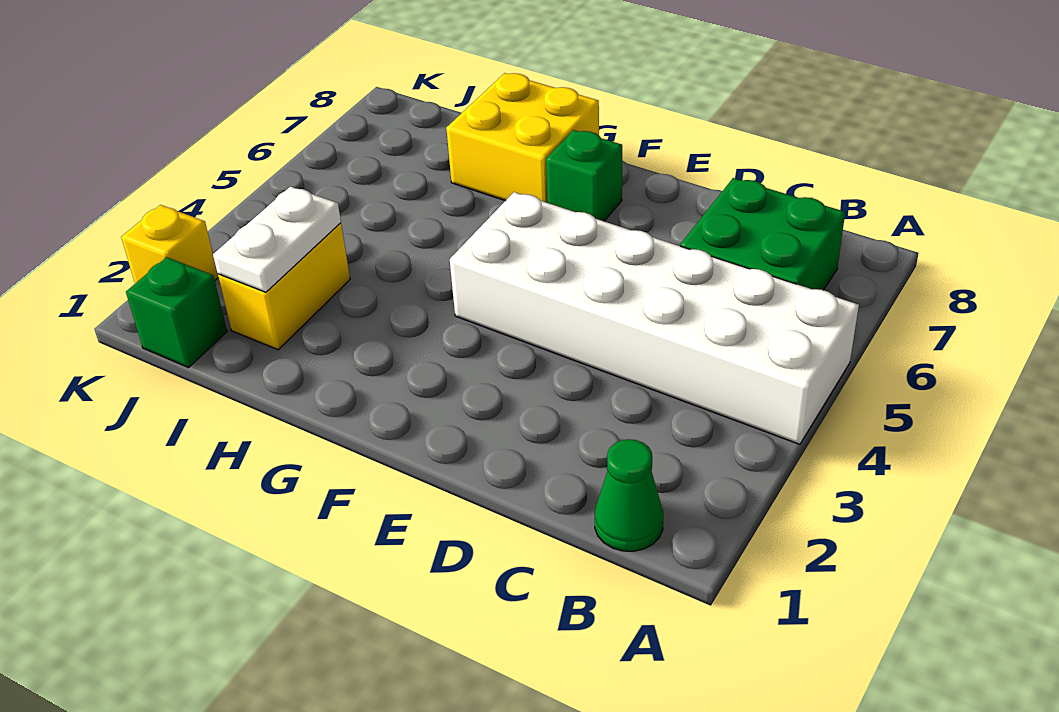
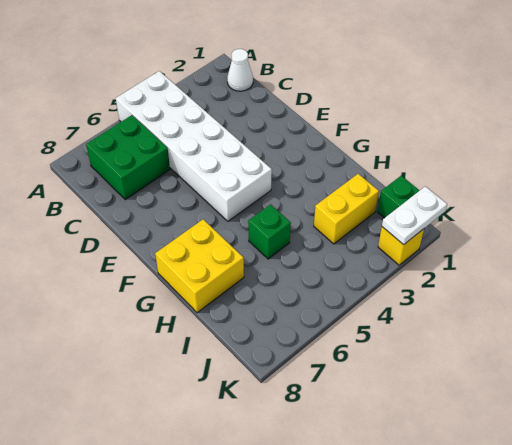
green 1x1 cone [595,439,663,551] -> white 1x1 cone [227,49,253,91]
green 1x1 brick [546,130,622,221] -> green 1x1 brick moved to [248,205,291,259]
white 1x2 plate [213,187,341,292] -> white 1x2 plate moved to [382,186,447,245]

